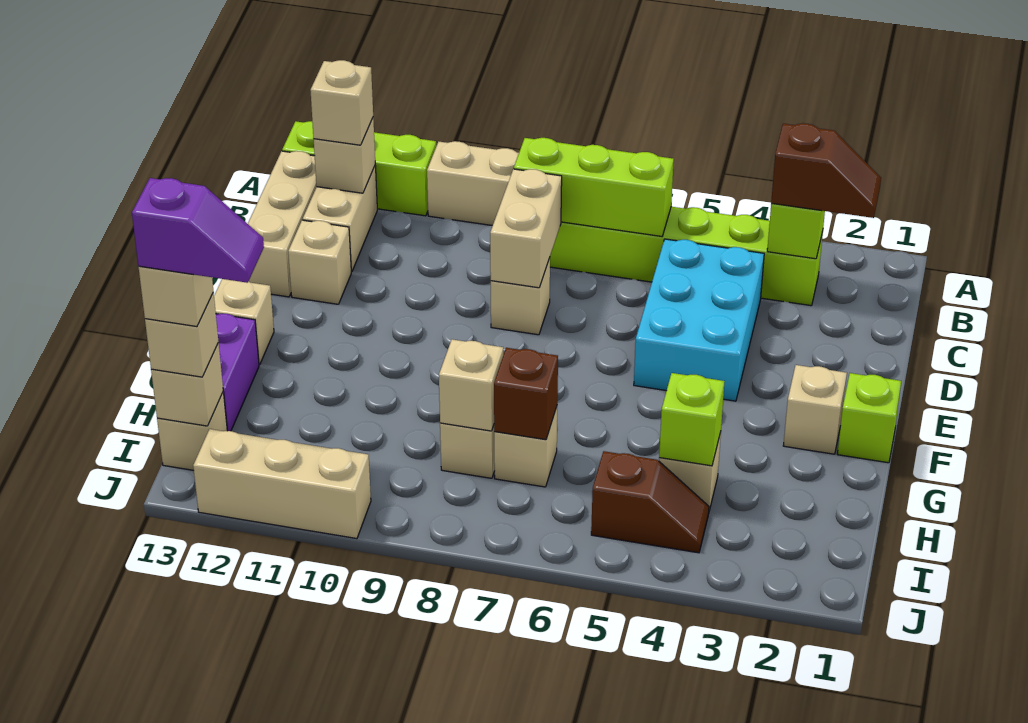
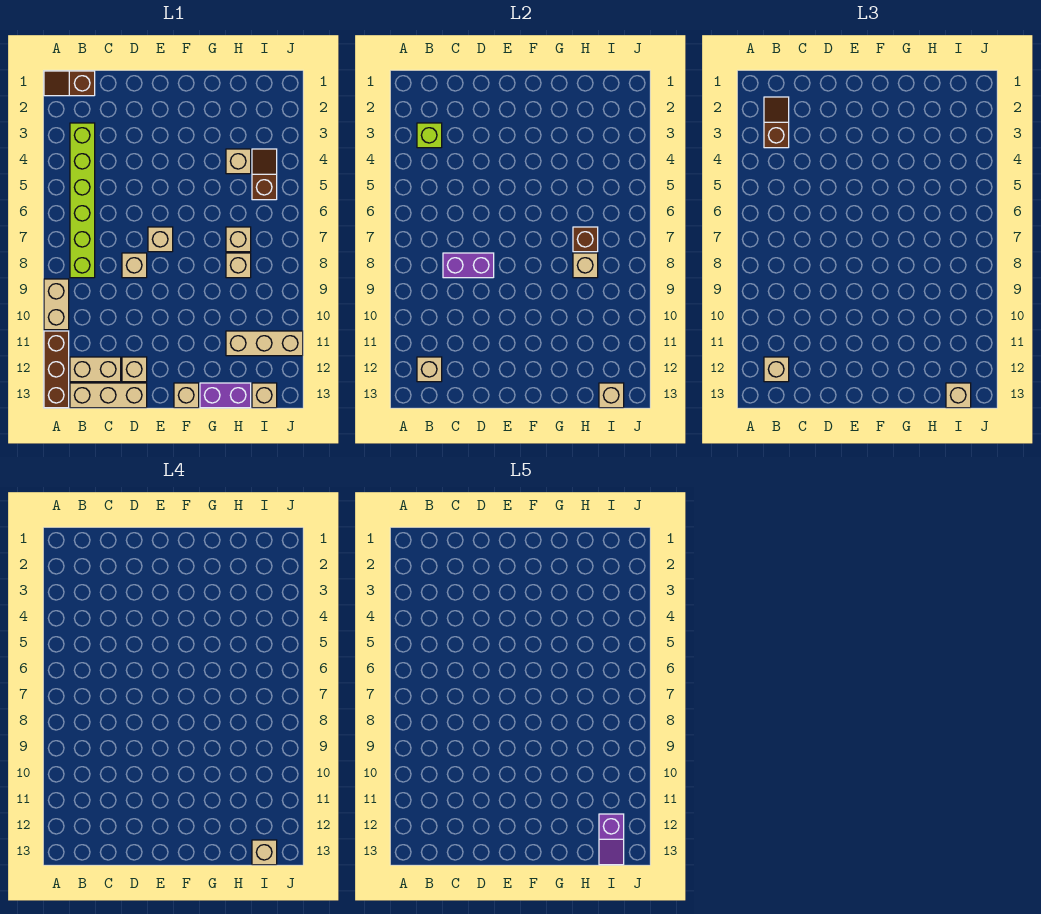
none -> brown 1x2 slope [44,71,95,96]
lime 1x3 brick [282,121,436,216] -> brown 1x3 brick [44,331,69,408]
lime 1x3 brick [514,138,674,236] -> none
cyan 2x3 brick [634,239,764,401] -> none
tan 1x2 brick [490,169,562,288] -> purple 1x2 brick [443,253,494,278]
lime 1x1 brick [838,373,901,463] -> none
tan 1x1 brick [783,365,847,454] -> tan 1x1 brick moved to [148,227,173,252]
lime 1x1 brick [659,373,725,466] -> none
purple 1x2 slope [132,178,264,283] -> purple 1x2 slope turned to [599,814,624,865]
tan 1x3 brick [193,429,371,539] -> tan 1x3 brick turned to [226,331,303,356]

